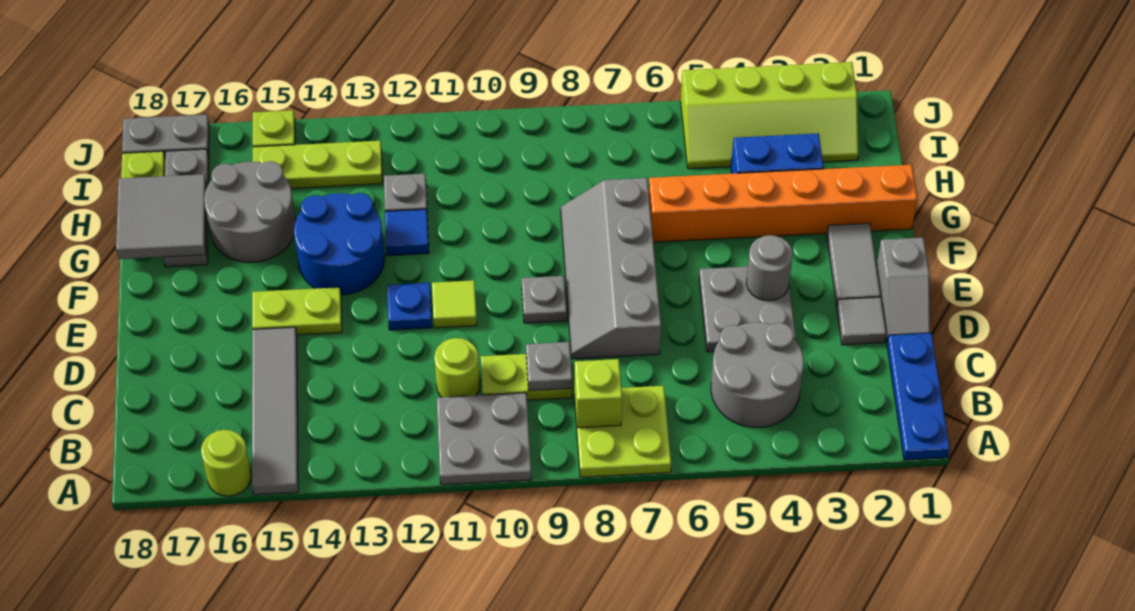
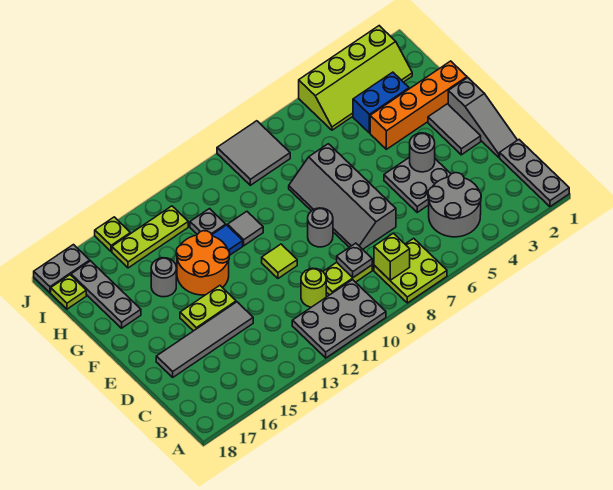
blue 1x3 plate [887,333,950,460] -> grey 1x3 plate [500,140,569,207]
grey 2x2 plate [437,393,531,485] -> grey 2x3 plate [292,280,386,358]
grey 1x4 tile [252,327,298,495] -> grey 1x4 tile turned to [156,302,253,377]
lime 1x1 round brick [201,430,251,496] -> none
grey 1x2 slope [876,238,930,342] -> grey 1x3 slope [448,78,517,157]
grey 1x1 tile [837,297,886,345] -> grey 1x1 tile moved to [228,211,263,246]
grey 1x1 plate [521,276,567,323] -> grey 1x1 round brick [308,208,333,247]
blue 1x1 plate [387,283,432,330] -> none
blue 2x2 round brick [294,193,385,295] -> orange 2x2 round brick [176,231,230,295]
orange 1x6 brick [649,165,917,242] -> orange 1x4 brick [370,61,467,149]
grey 2x2 round brick [204,161,296,262] -> grey 1x1 round brick [151,258,176,297]
grey 2x2 tile [116,174,207,259] -> grey 2x2 tile moved to [217,121,290,185]

